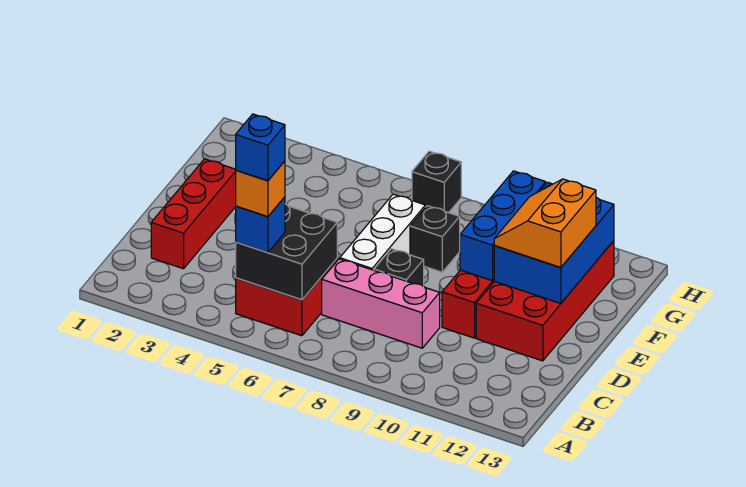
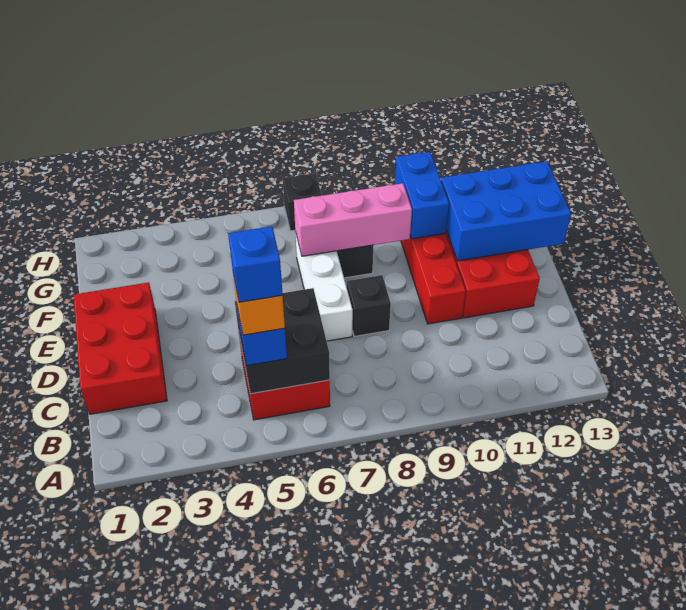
red 1x3 brick [151,159,236,269] -> red 2x3 brick [74,283,167,414]
pink 1x3 brick [322,259,440,348] -> pink 1x3 brick moved to [294,183,412,256]
blue 1x3 brick [460,171,546,281] -> blue 1x2 brick [395,152,449,239]
blue 2x3 brick [494,182,614,303] -> blue 2x3 brick turned to [441,161,571,261]
orange 2x2 slope [494,179,596,267] -> none

